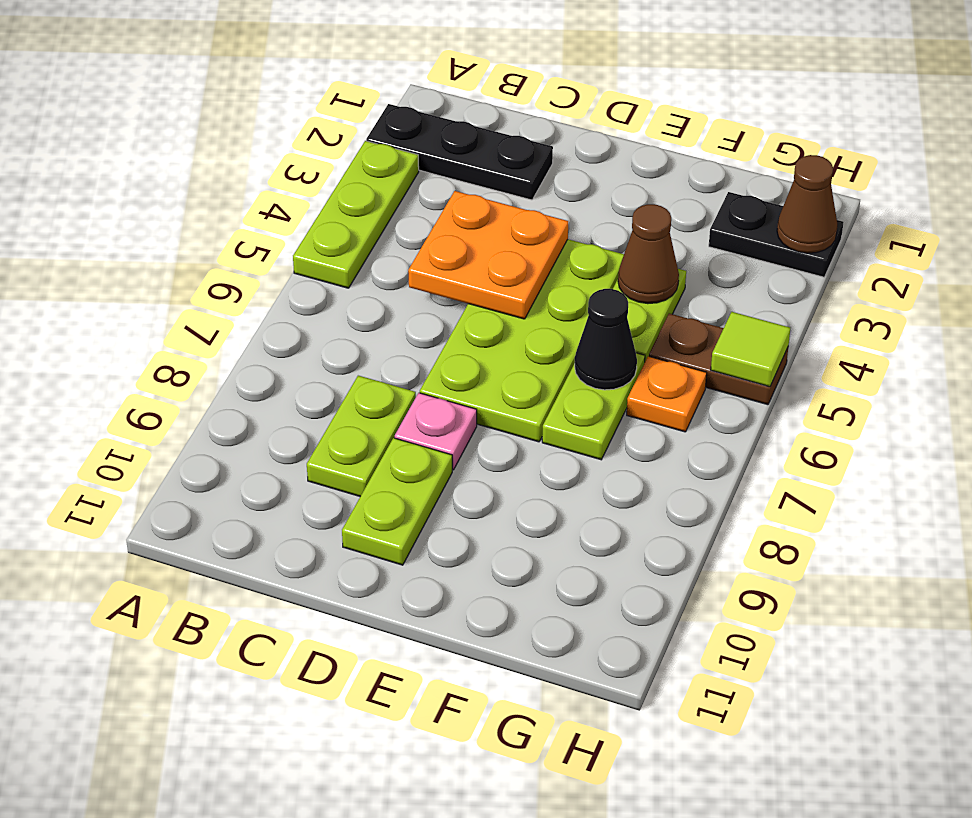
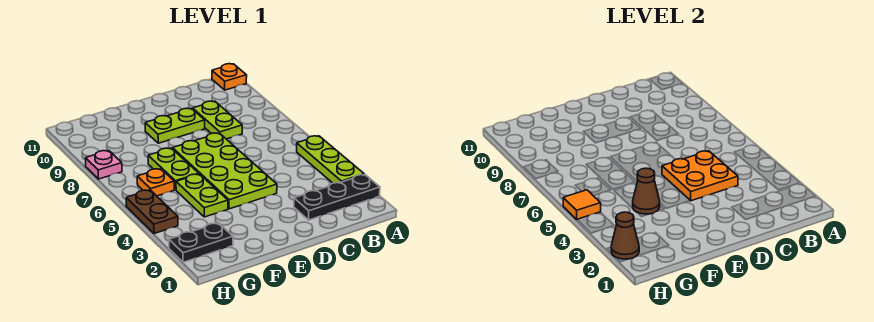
none -> orange 1x1 plate [212,64,247,90]
pink 1x1 plate [395,393,477,470] -> pink 1x1 plate moved to [86,151,122,179]
lime 1x2 plate [342,438,452,565] -> lime 1x2 plate turned to [145,108,205,143]
black 1x1 cone [575,289,637,390] -> none
brown 1x2 plate [649,313,788,405] -> brown 1x2 plate turned to [126,190,178,234]
lime 1x1 tile [711,312,790,387] -> orange 1x1 tile [563,190,601,219]

